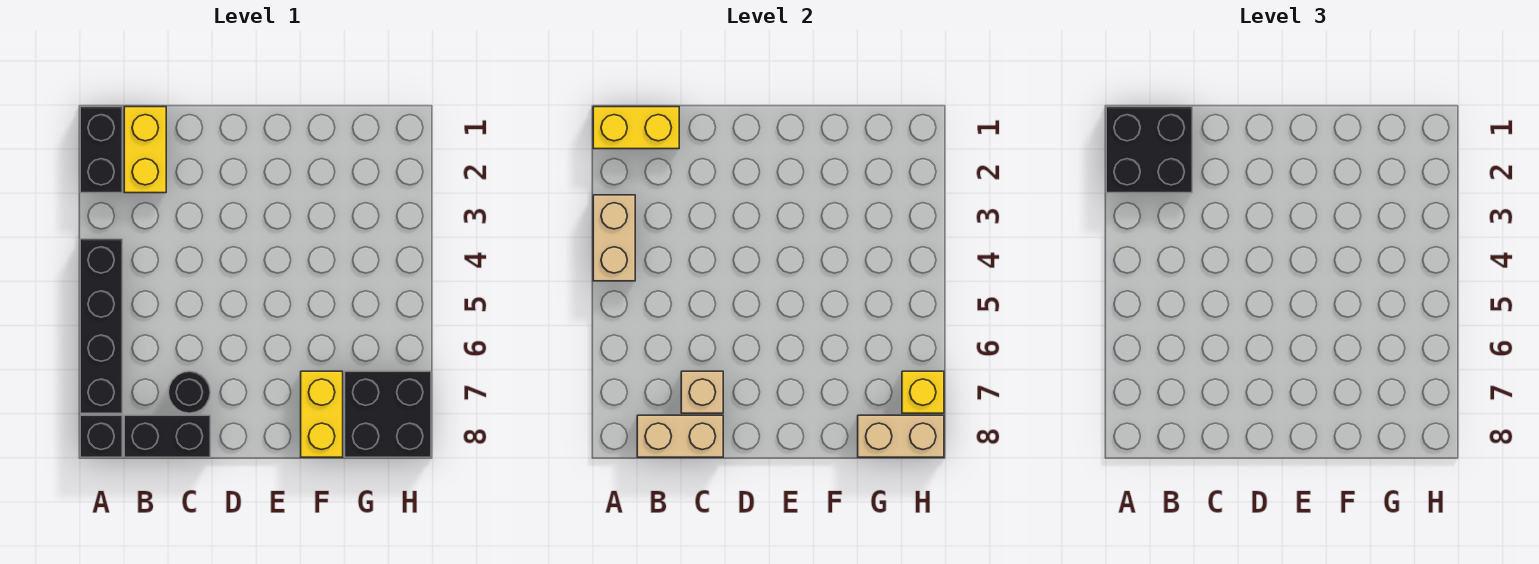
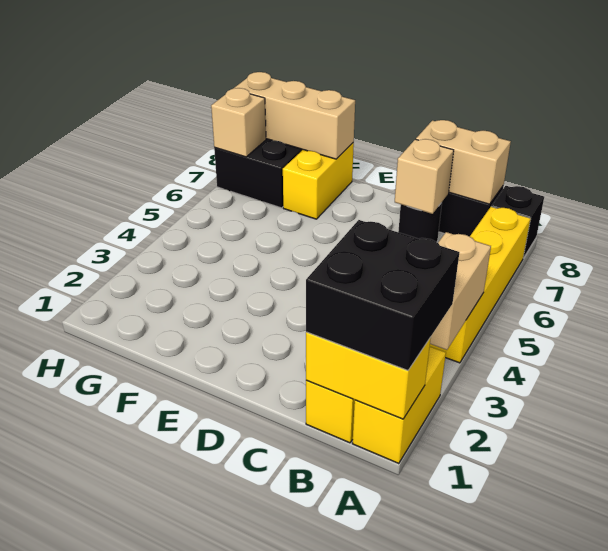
black 1x2 brick [80,107,122,193] -> yellow 1x2 brick [352,347,446,464]
black 1x4 brick [80,239,122,413] -> yellow 1x4 brick [430,207,531,363]
tan 1x2 brick [858,415,944,457] -> tan 1x3 brick [234,72,355,159]
yellow 1x1 brick [902,371,944,413] -> tan 1x1 brick [211,88,266,157]

